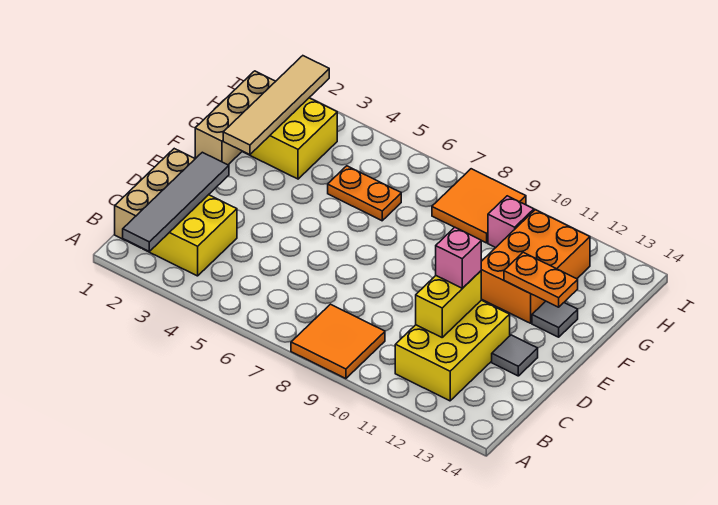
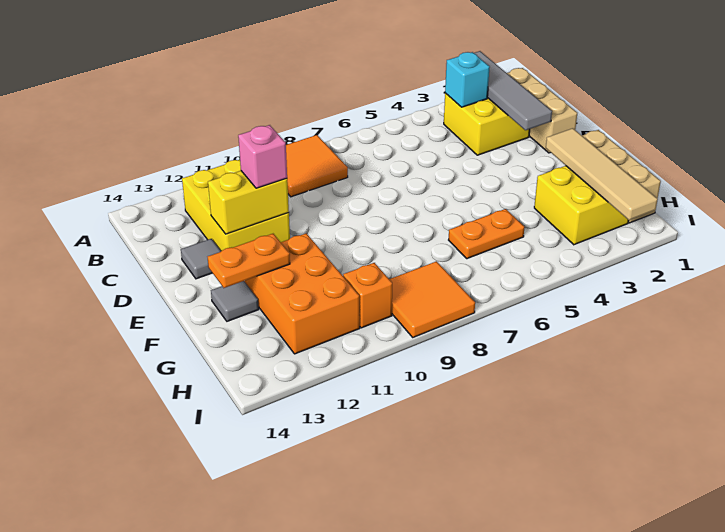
none -> cyan 1x1 brick [445,52,490,107]
yellow 1x2 brick [416,271,481,337] -> yellow 1x2 brick turned to [208,171,289,234]
pink 1x1 brick [488,196,534,248] -> orange 1x1 brick [343,263,392,328]

